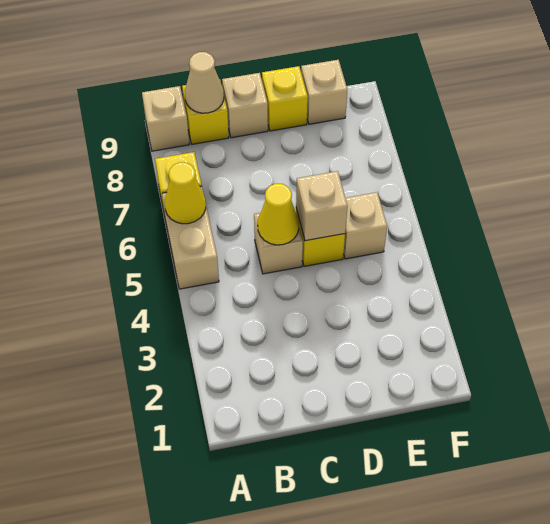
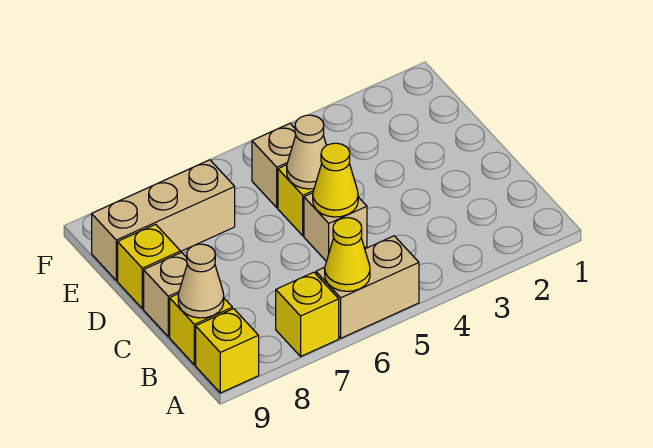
tan 1x1 brick [142,86,189,151] -> yellow 1x1 brick [196,309,259,393]
tan 1x1 brick [296,171,348,241] -> tan 1x1 cone [287,115,327,189]
tan 1x1 brick [301,60,347,124] -> tan 1x3 brick [92,160,235,281]

